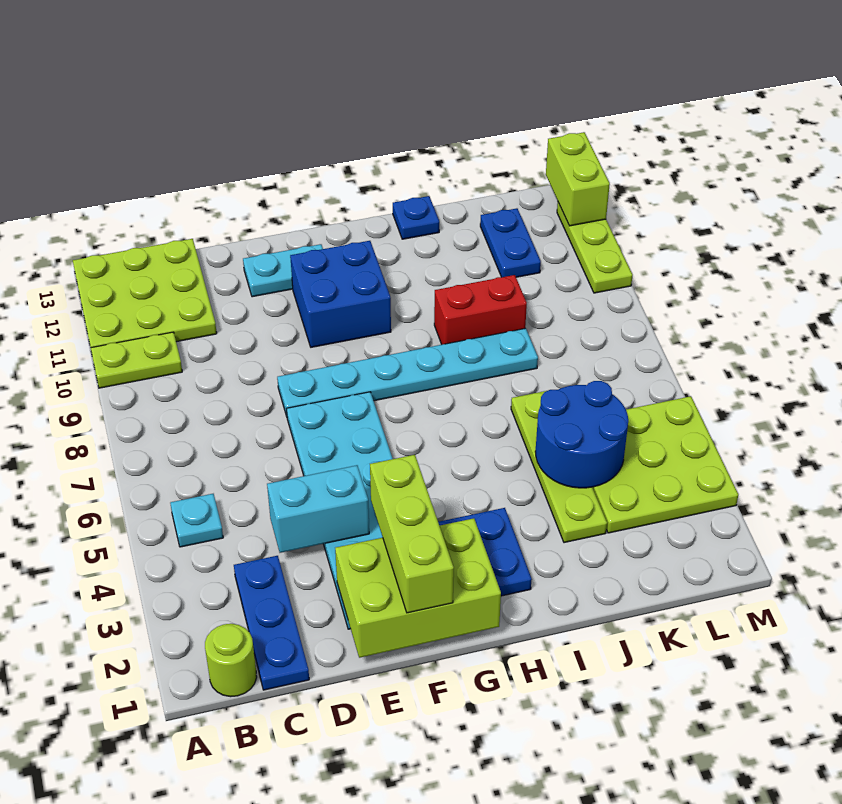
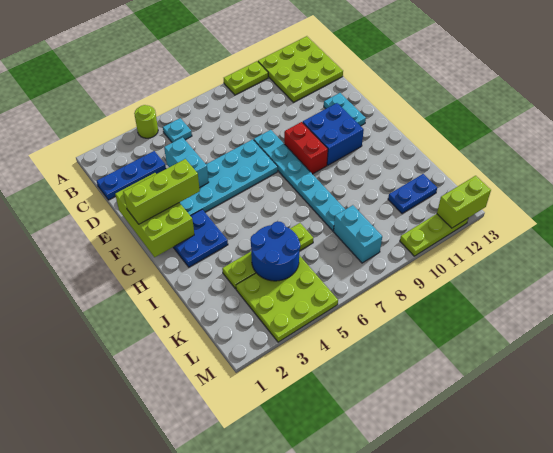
lime 1x2 plate [91,332,182,388] -> lime 1x2 plate turned to [224,61,268,95]
lime 1x1 round brick [205,624,257,697] -> lime 1x1 round brick moved to [134,105,158,138]
red 1x2 brick [434,275,527,344] -> red 1x2 brick moved to [284,122,328,174]
blue 1x1 plate [393,196,439,239] -> none
none -> cyan 1x2 brick [334,205,382,263]

